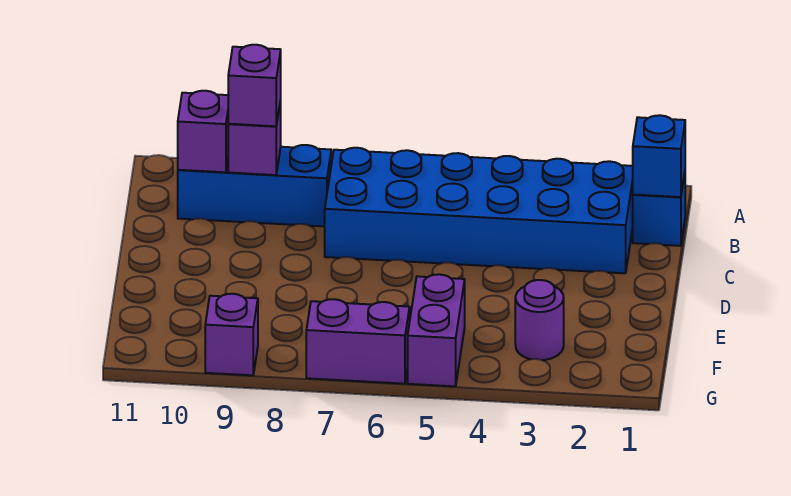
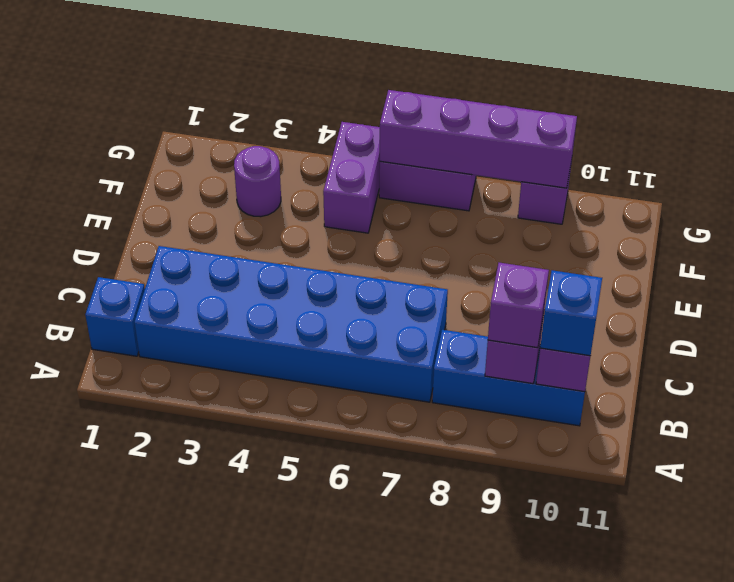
blue 1x1 brick [633,115,685,197] -> blue 1x1 brick moved to [540,270,602,356]
none -> purple 1x4 brick [380,90,577,188]

